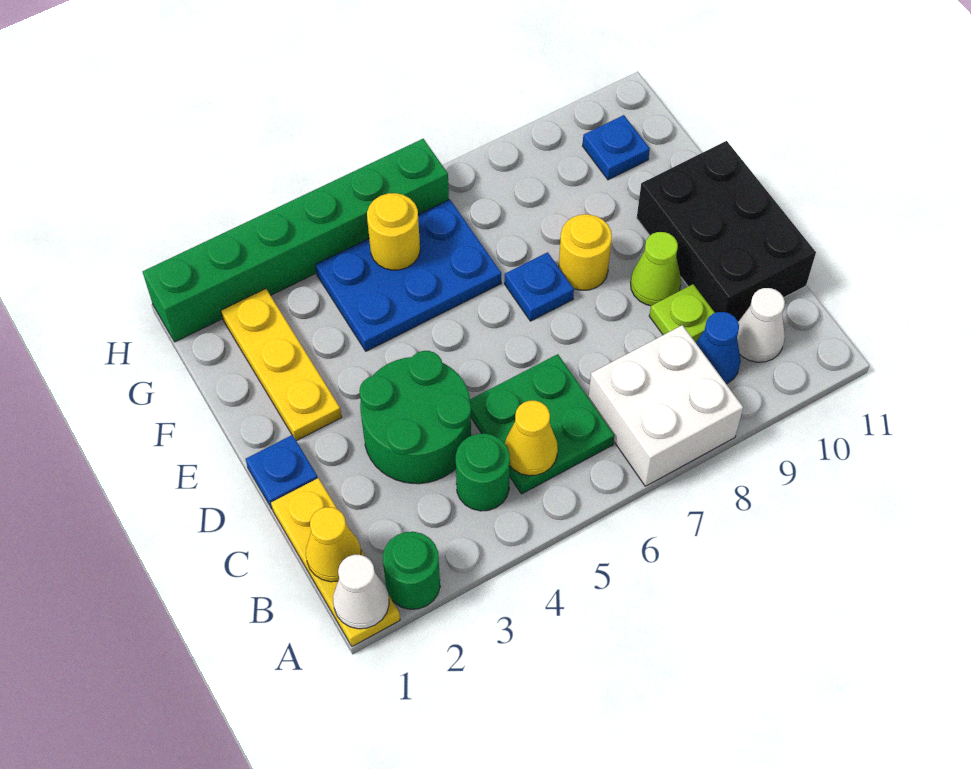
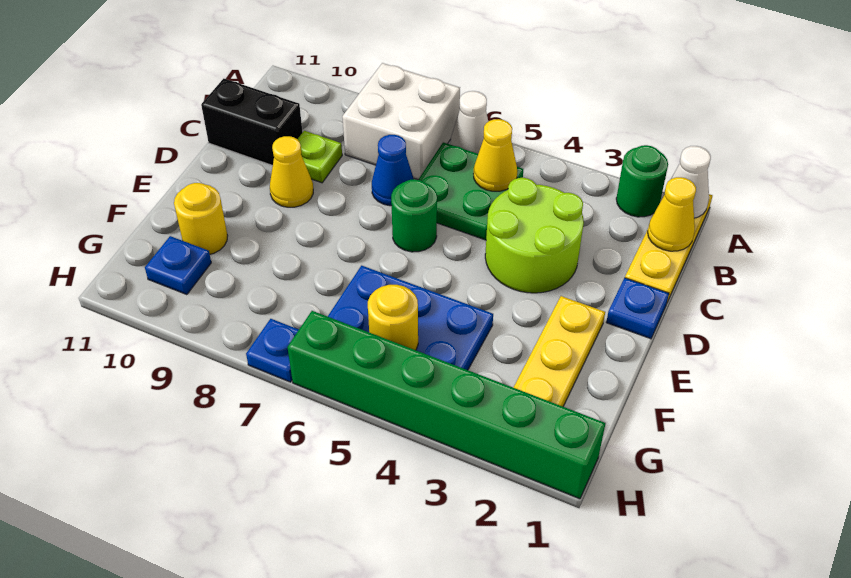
green 1x1 round brick [456,433,510,511] -> green 1x1 round brick moved to [391,179,437,252]
blue 1x1 cone [696,312,741,384] -> blue 1x1 cone moved to [372,135,414,206]
white 1x1 cone [737,288,785,362] -> white 1x1 cone moved to [451,91,488,154]
green 2x2 round brick [359,351,471,484] -> lime 2x2 round brick [485,178,584,293]
black 2x3 brick [637,141,816,322] -> black 1x2 brick [201,79,303,166]
lime 1x1 cone [631,232,681,306] -> yellow 1x1 cone [270,136,313,207]
blue 1x1 plate [505,252,574,321] -> blue 1x1 plate moved to [246,319,299,382]
yellow 1x1 round brick [559,214,612,290] -> yellow 1x1 round brick moved to [174,183,228,254]

